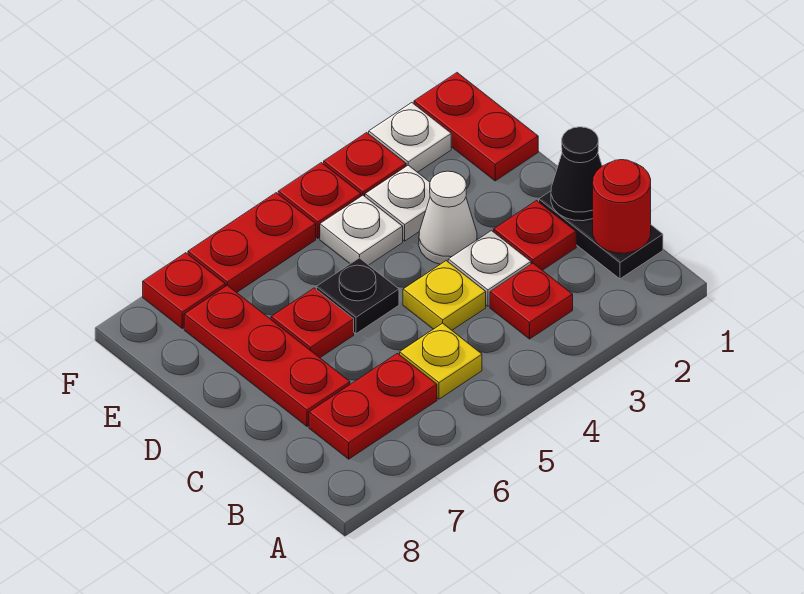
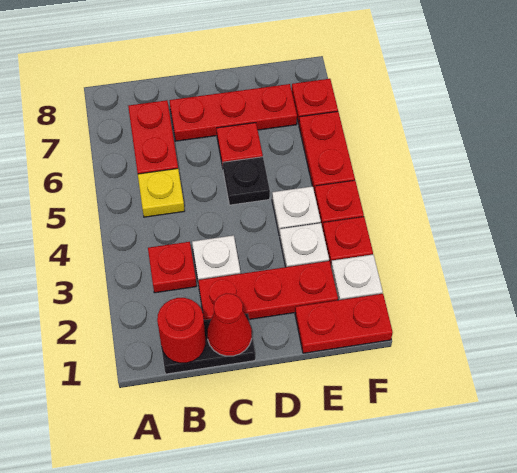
black 1x1 cone [551,127,602,221] -> red 1x1 cone [207,293,252,356]
red 1x1 plate [494,201,576,270] -> red 1x3 plate [198,261,338,320]
yellow 1x1 plate [403,261,486,330] -> none
white 1x1 cone [419,171,477,264] -> none

